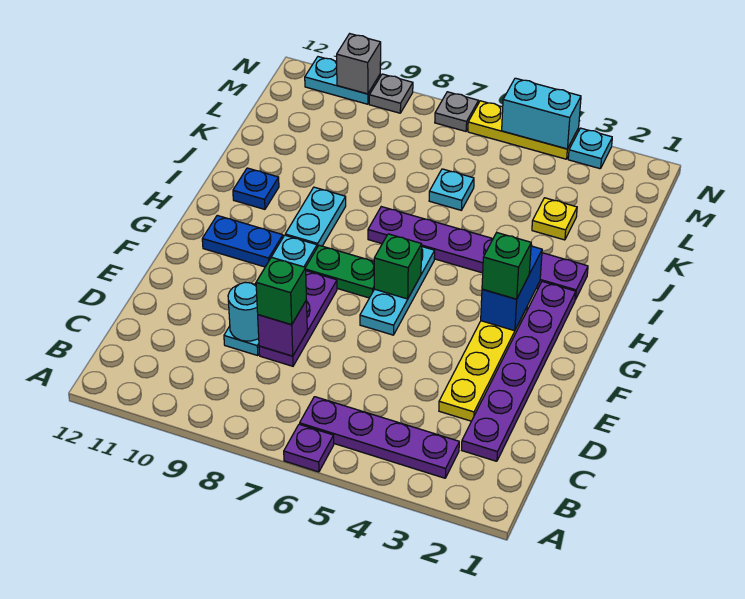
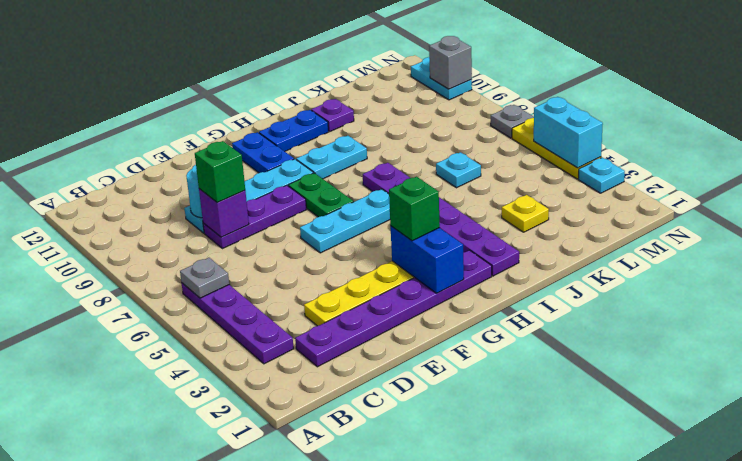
purple 1x1 plate [284,424,334,472] -> purple 1x1 plate moved to [311,99,354,131]
blue 1x2 brick [481,246,542,331] -> blue 1x2 brick turned to [391,226,464,293]
green 1x1 brick [374,234,422,299] -> none
blue 1x1 plate [233,168,279,209] -> blue 1x2 plate [259,110,329,151]
grey 1x1 plate [369,74,413,113] -> grey 1x1 plate moved to [180,258,229,298]

